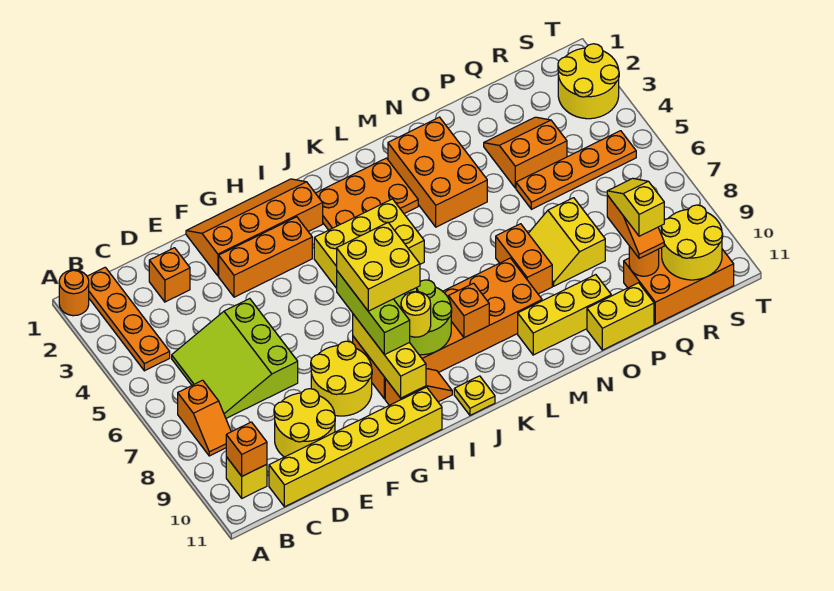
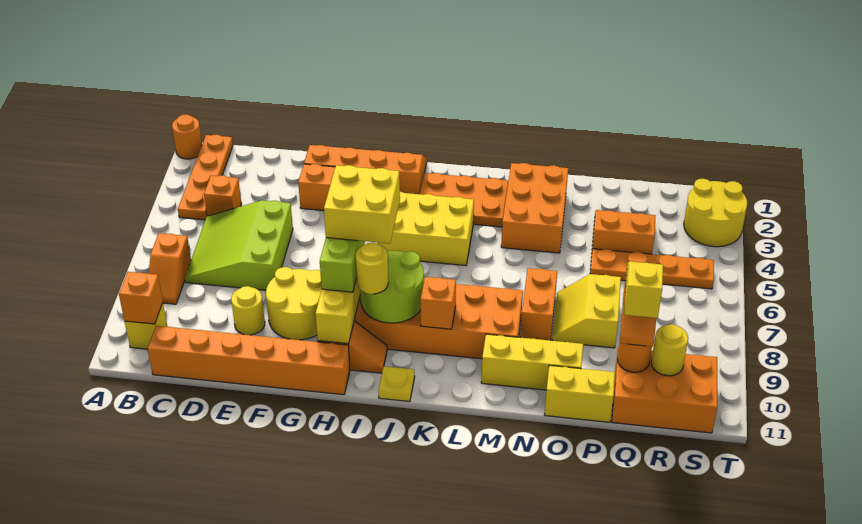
yellow 1x6 brick [269,387,442,507] -> orange 1x6 brick [148,326,350,395]
orange 1x1 brick [149,248,190,302] -> orange 1x1 brick moved to [204,175,241,216]
yellow 2x2 round brick [274,389,335,457] -> yellow 1x1 round brick [231,286,265,335]
yellow 2x2 round brick [661,205,723,280] -> yellow 1x1 round brick [651,324,688,376]

